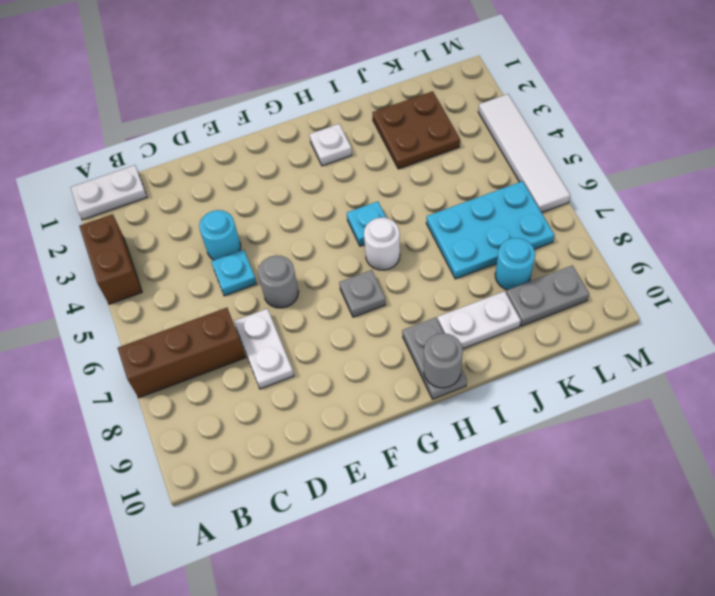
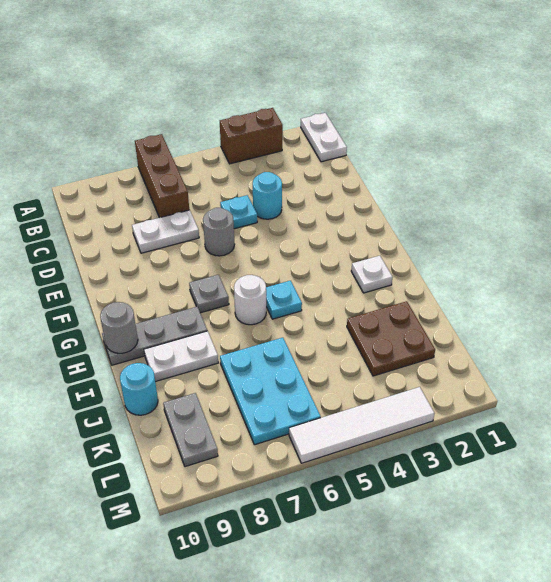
grey 1x2 plate [402,317,467,399] -> grey 1x3 plate [102,307,207,365]
white 1x2 plate [437,291,521,349] -> white 1x2 plate turned to [144,331,218,382]
cyan 1x1 round brick [495,238,535,290] -> cyan 1x1 round brick moved to [120,363,158,415]

